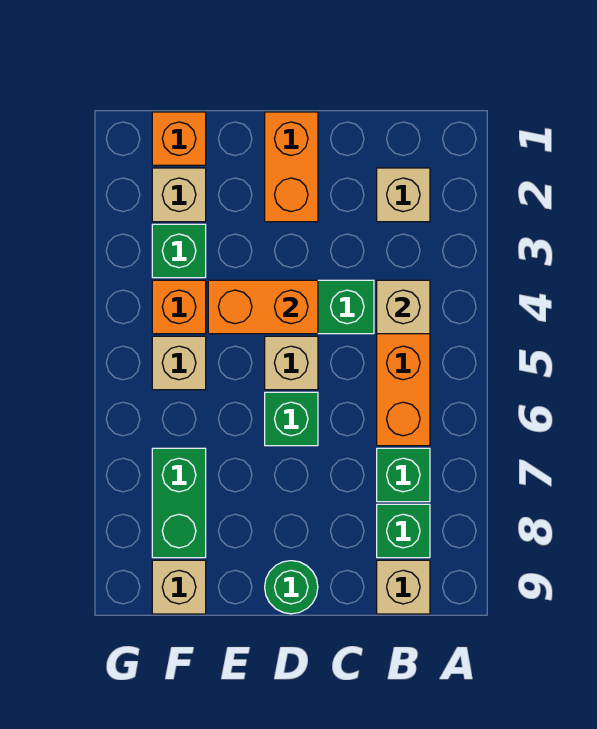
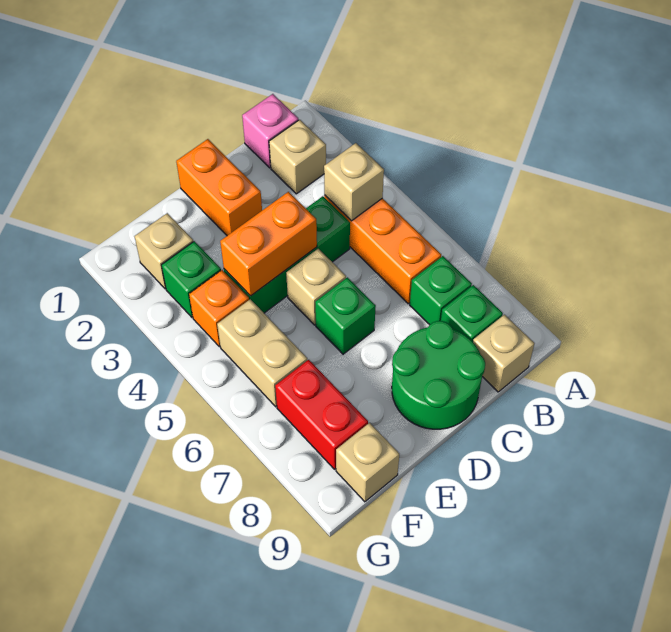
none -> pink 1x1 brick [242,94,299,168]
green 1x1 round brick [265,561,318,614] -> green 2x2 round brick [392,321,485,429]
orange 1x1 brick [152,112,206,165] -> none
tan 1x1 brick [152,336,206,390] -> tan 1x2 brick [217,299,307,407]
green 1x2 brick [152,448,206,558] -> red 1x2 brick [275,360,368,469]

